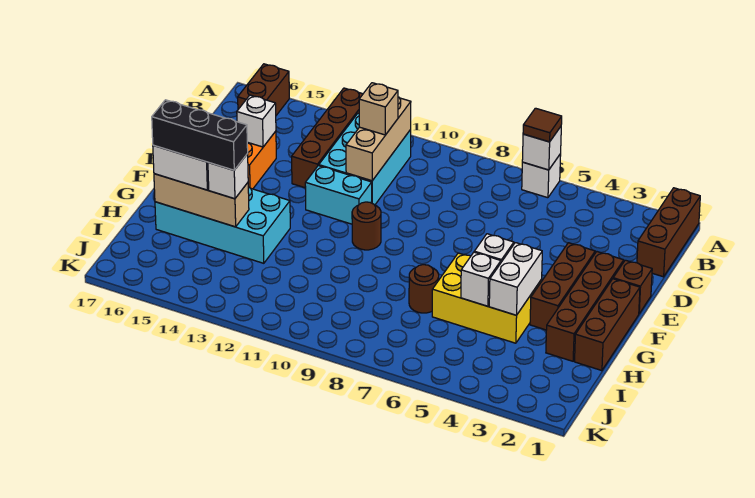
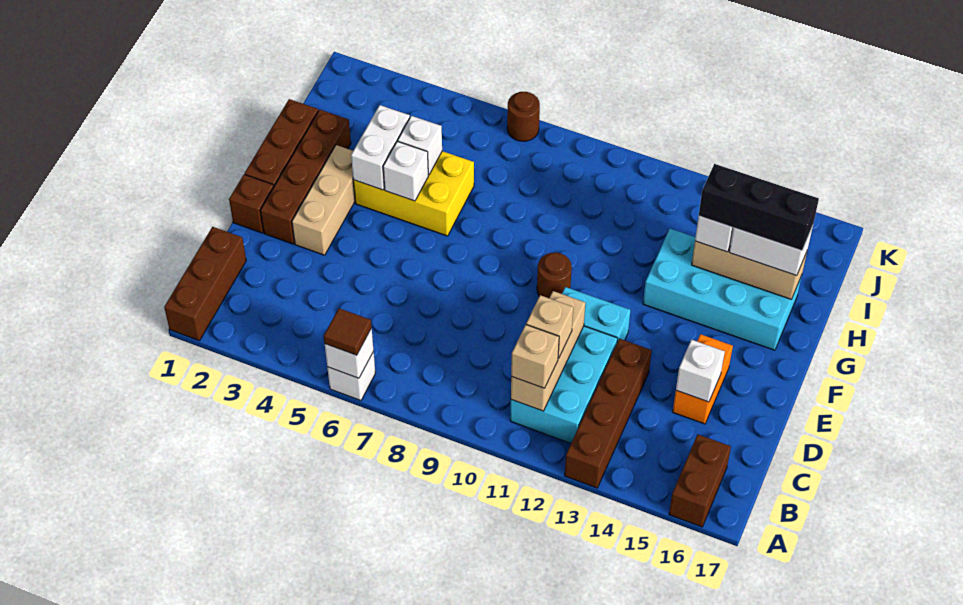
none -> tan 1x1 brick [511,325,559,388]
brown 1x3 brick [530,243,595,330] -> tan 1x3 brick [292,145,355,255]
brown 1x1 round brick [409,265,439,313] -> brown 1x1 round brick moved to [507,92,540,141]

